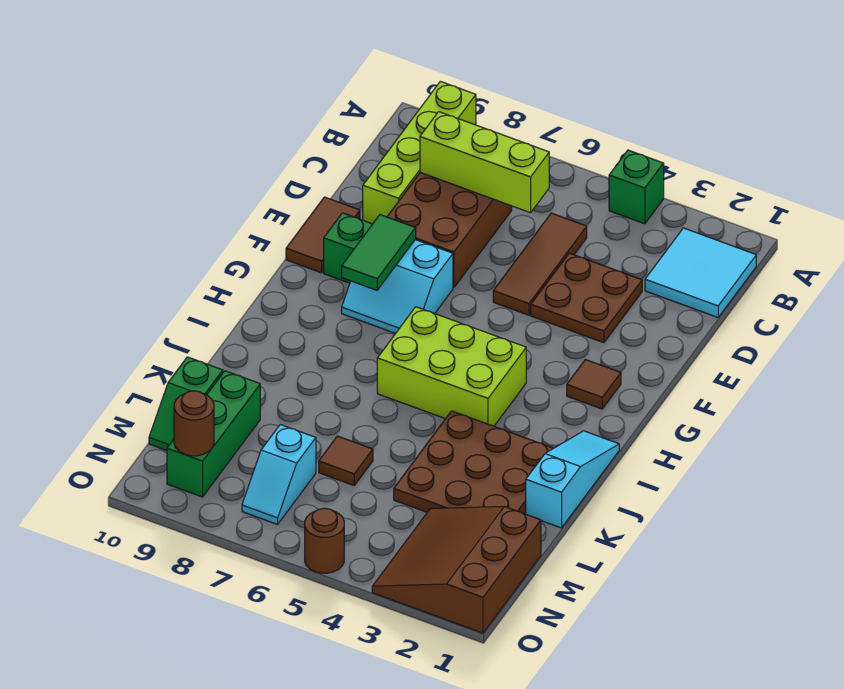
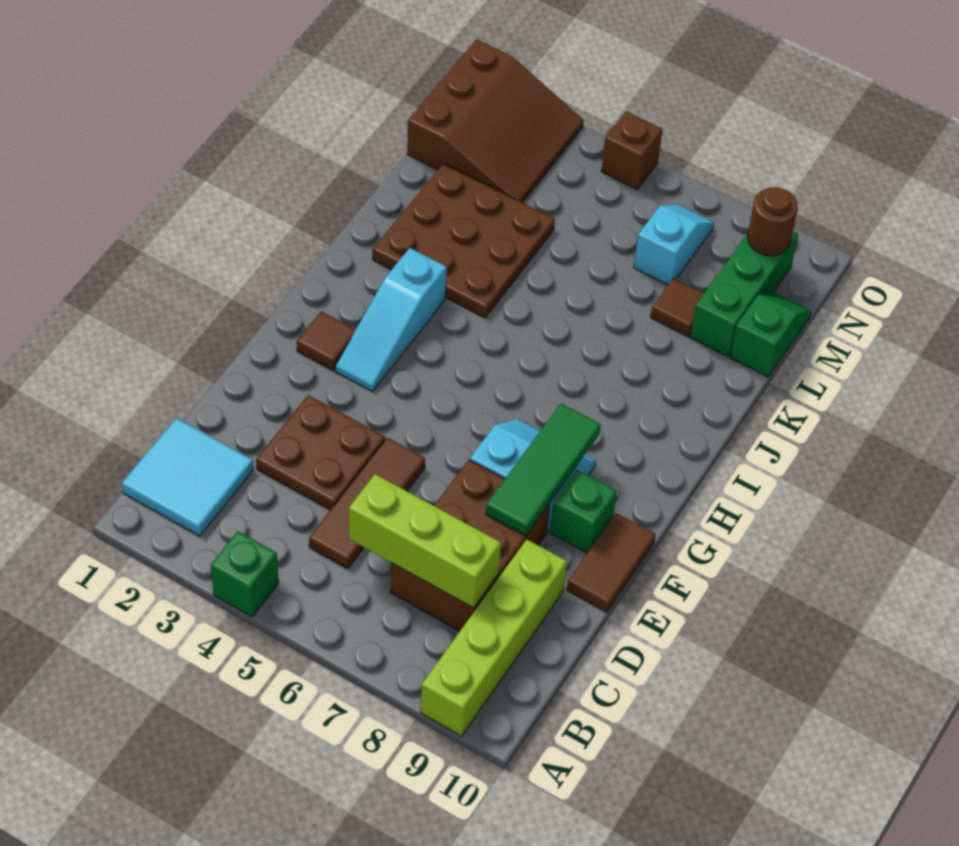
green 1x2 tile [342,215,416,290] -> green 1x3 tile [486,404,600,536]
lime 2x3 brick [377,307,526,426] -> none
cyan 1x3 slope [526,431,619,528] -> cyan 1x3 slope moved to [335,248,447,391]
brown 1x1 tile [319,436,373,485] -> brown 1x1 tile moved to [651,278,704,336]
brown 1x1 round brick [305,508,344,573] -> brown 1x1 brick [602,111,663,189]

